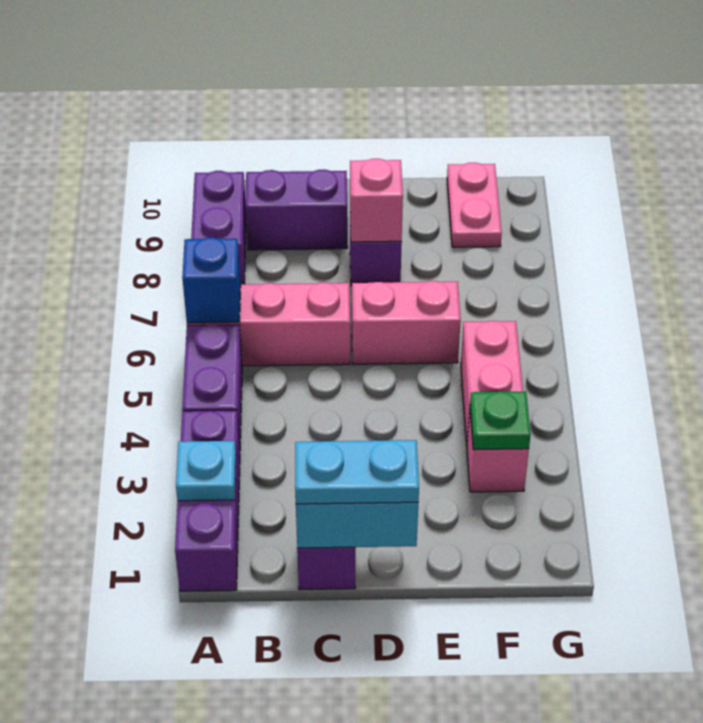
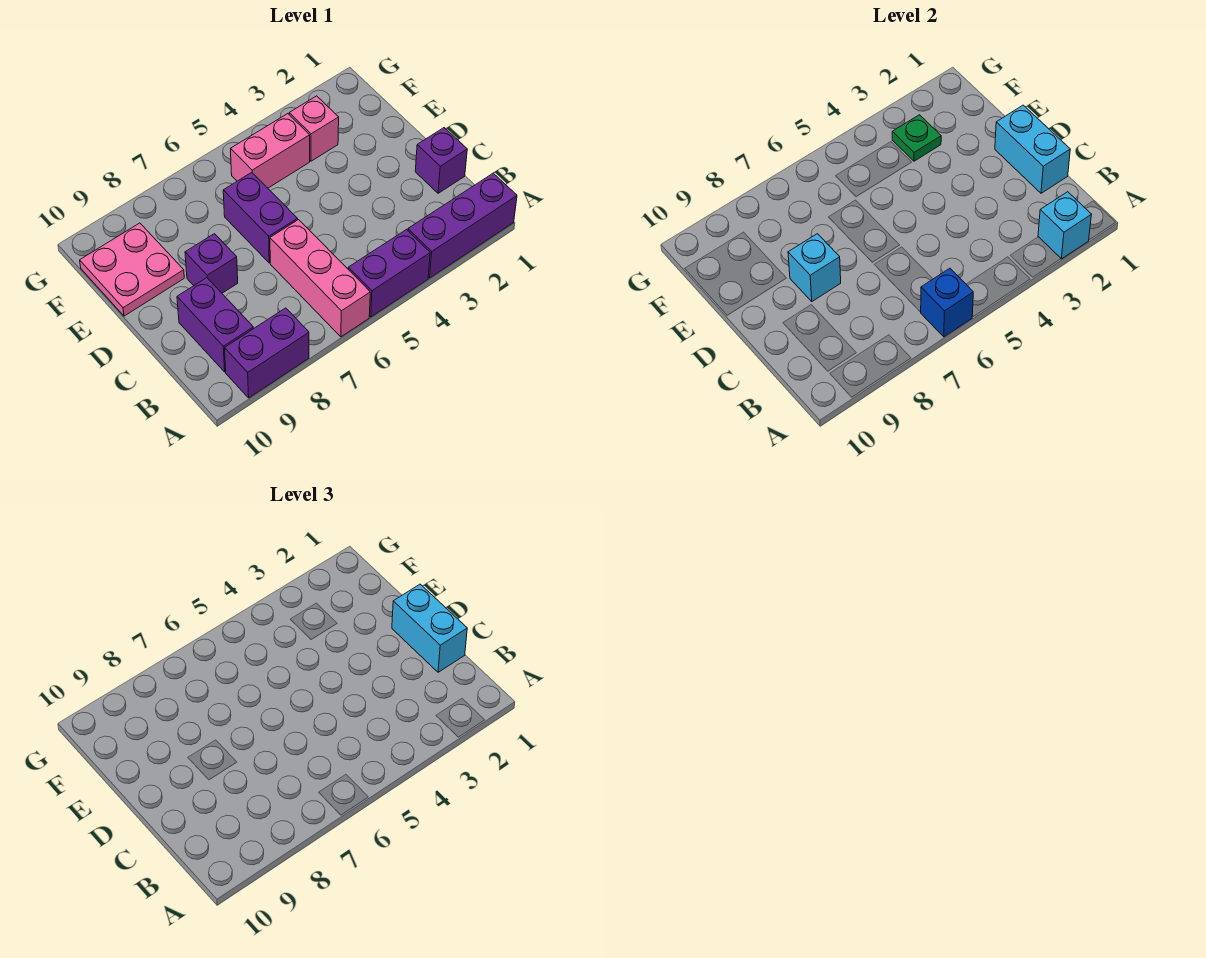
cyan 1x1 plate [176,441,236,501] -> cyan 1x1 brick [1038,192,1091,259]
cyan 1x2 plate [295,440,419,504] -> cyan 1x2 brick [392,584,467,672]
pink 1x2 brick [352,281,461,364] -> purple 1x2 brick [223,172,298,263]
pink 1x1 brick [350,159,403,242] -> cyan 1x1 brick [788,234,841,301]
pink 1x2 plate [447,163,502,247] -> pink 2x2 plate [80,223,184,316]

